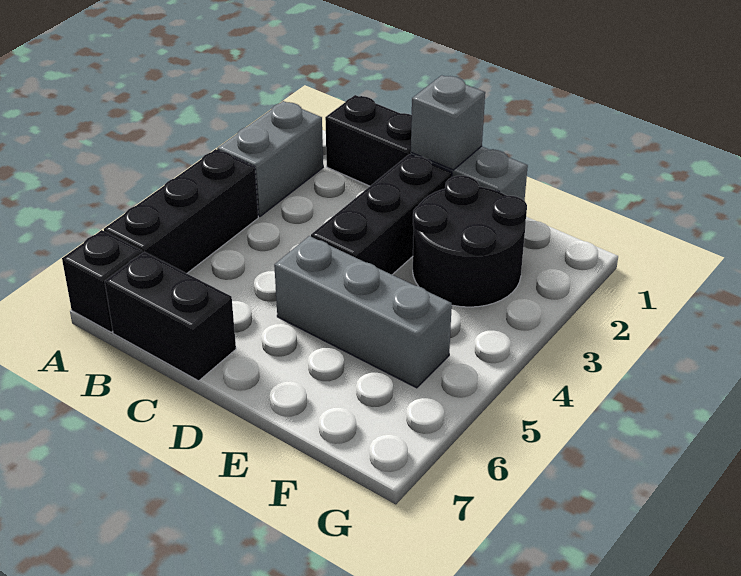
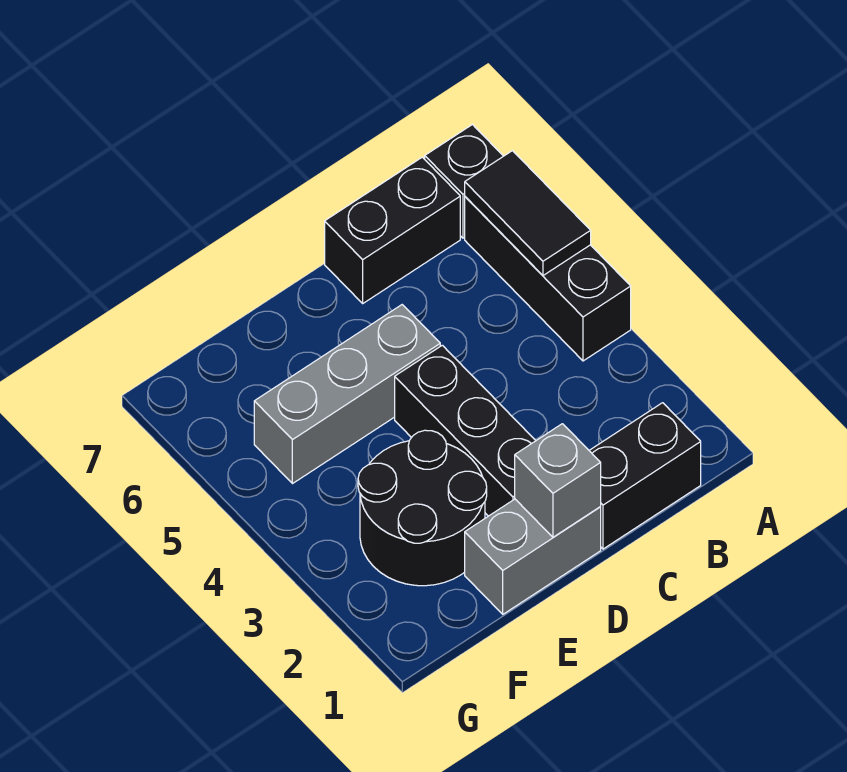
grey 1x2 brick [217,101,323,216] -> none
none -> black 1x2 tile [465,151,591,275]

